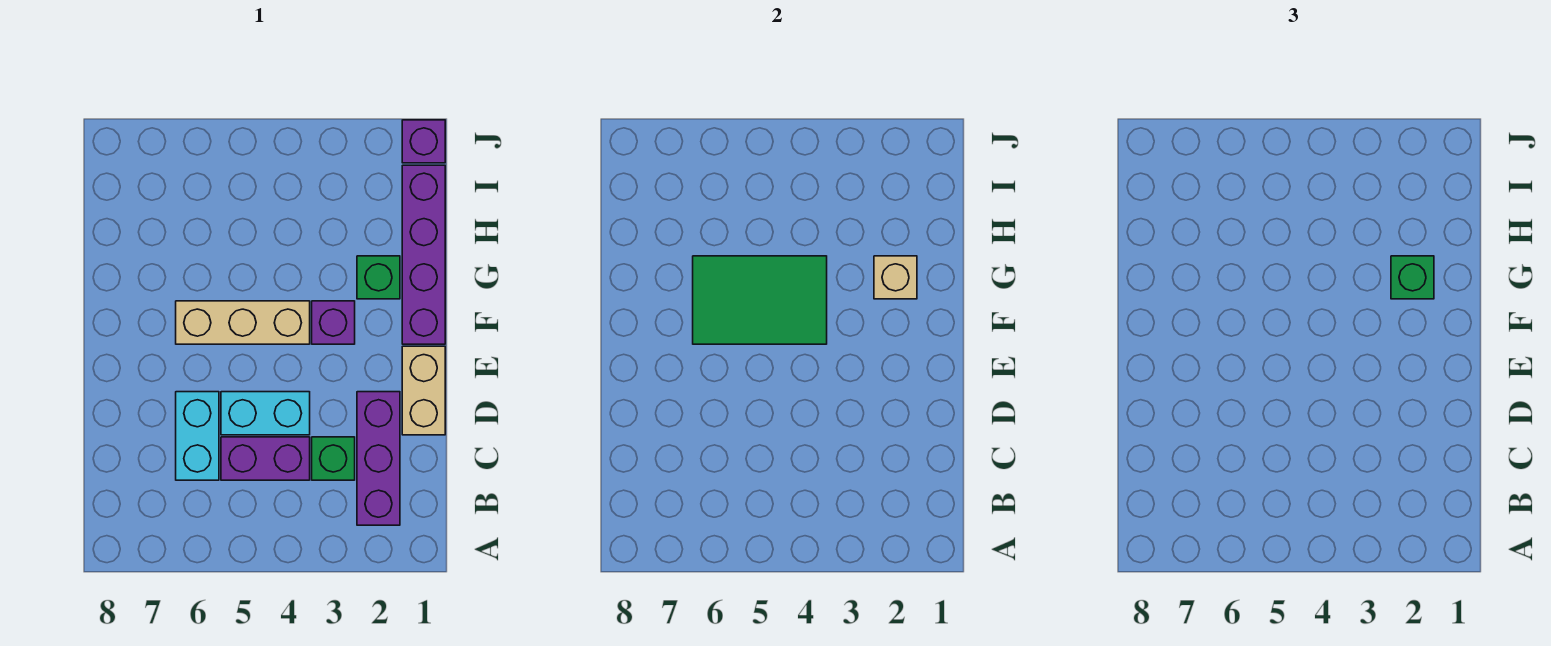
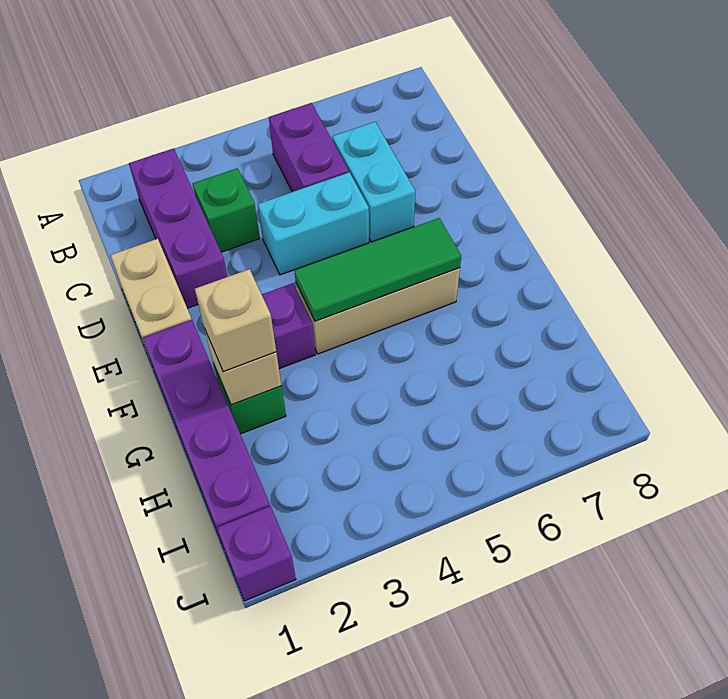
purple 1x2 brick [221,437,310,480] -> purple 1x2 brick turned to [269,103,349,192]
green 2x3 tile [693,256,827,344] -> green 1x3 tile [294,218,461,321]
green 1x1 brick [1391,256,1434,299] -> tan 1x1 brick [195,269,276,372]

